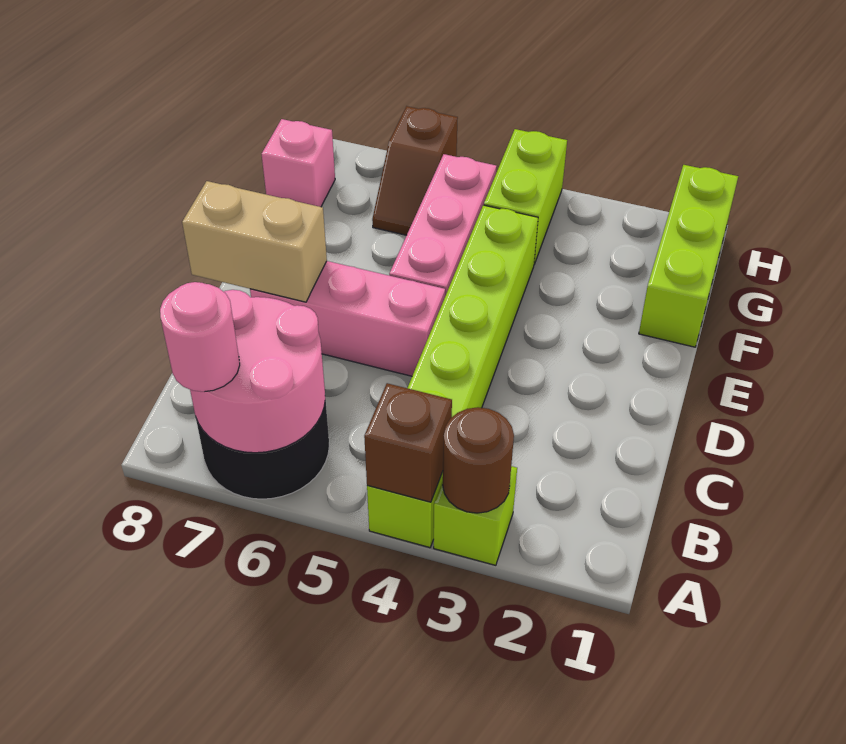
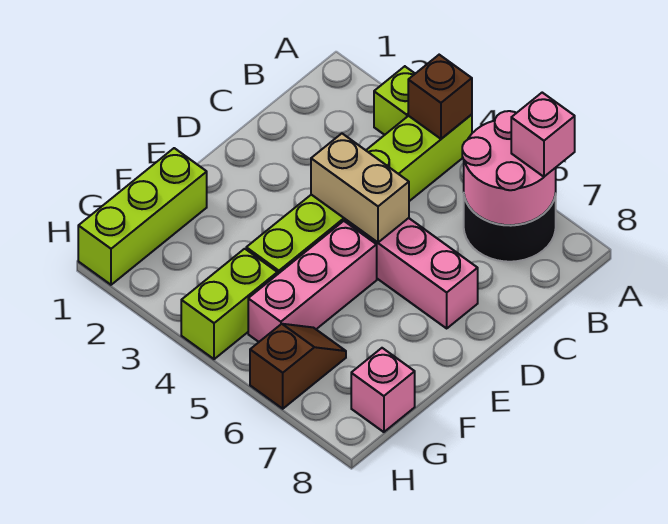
brown 1x1 round brick [443,407,514,513] -> none
pink 1x1 round brick [160,282,240,392] -> pink 1x1 brick [511,93,575,177]
tan 1x2 brick [182,181,327,302] -> tan 1x2 brick moved to [311,134,409,242]

